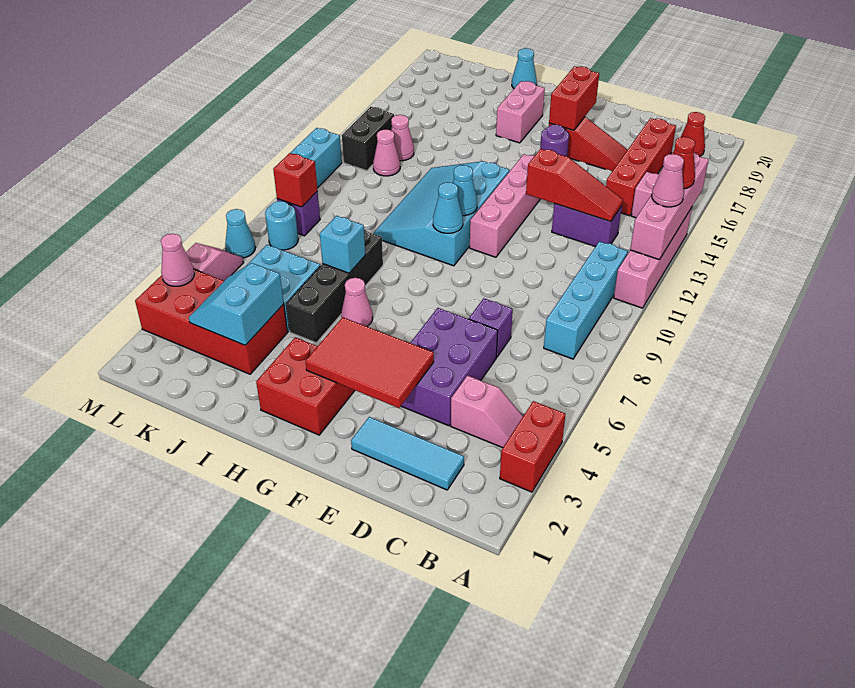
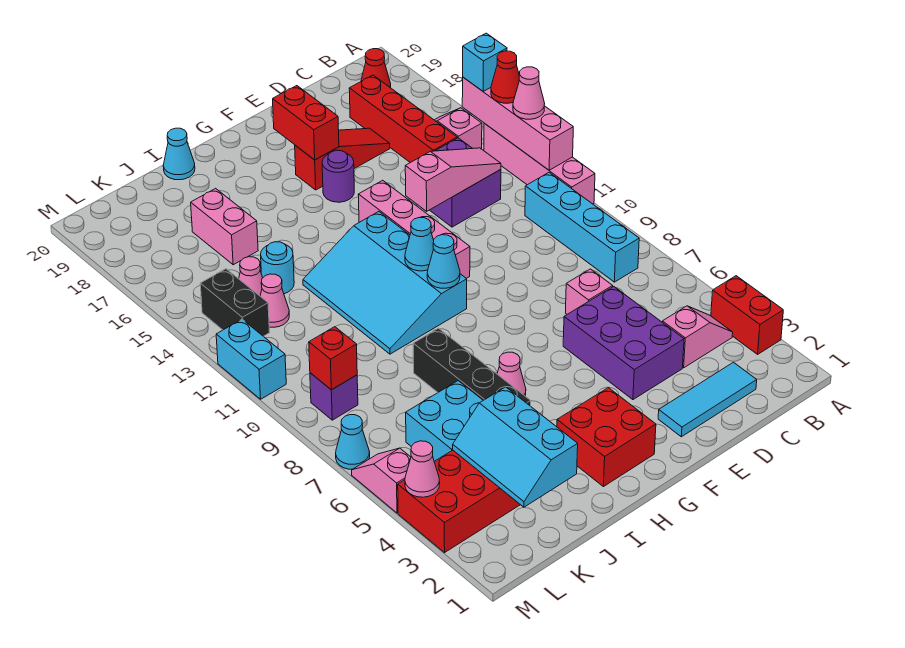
purple 1x2 brick [552,203,622,247] -> purple 2x2 brick [430,138,501,227]
red 1x3 slope [526,149,623,222] -> pink 1x3 slope [405,148,501,211]
purple 1x1 brick [469,298,513,357] -> pink 1x1 brick [566,269,613,314]
red 2x3 tile [305,317,434,408] -> none
pink 1x2 brick [496,81,545,143] -> pink 1x2 brick moved to [191,188,258,265]
cyan 1x1 brick [320,216,365,273] -> cyan 1x1 brick moved to [463,33,507,91]
cyan 2x2 slope [189,263,284,345] -> cyan 2x3 slope [453,387,578,507]
cyan 1x1 round brick [265,201,298,250] -> cyan 1x1 round brick moved to [261,242,294,294]

